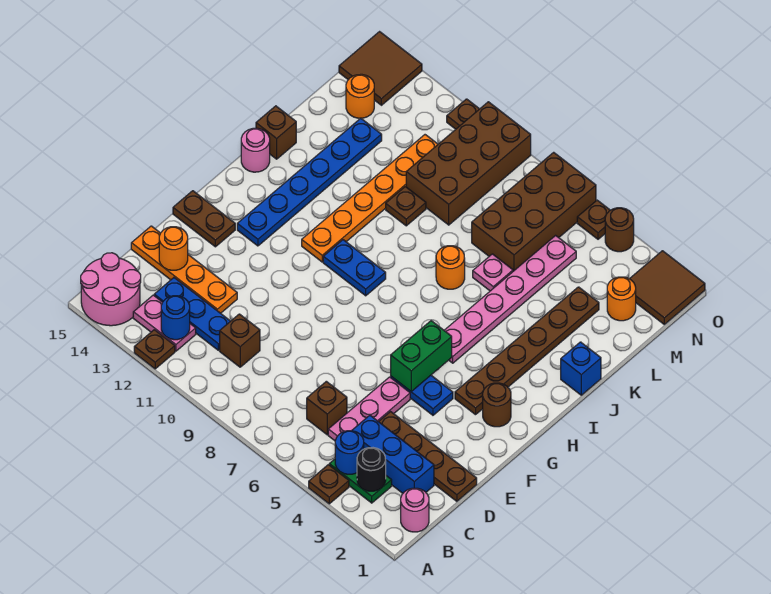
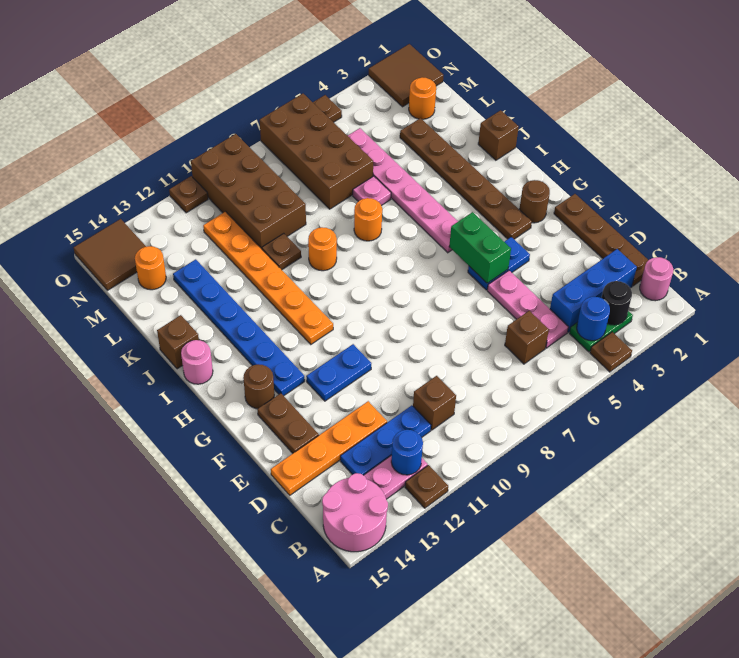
brown 1x4 plate [379,412,477,501] -> brown 1x4 plate turned to [554,194,648,286]
orange 1x1 round brick [159,227,188,270] -> orange 1x1 round brick moved to [308,227,337,271]
brown 1x2 plate [173,191,235,247] -> brown 1x2 plate turned to [257,393,319,453]
blue 1x2 plate [323,240,386,296] -> blue 1x2 plate moved to [306,344,371,401]
blue 1x1 brick [561,342,601,395] -> brown 1x1 brick [478,110,519,160]
brown 1x1 round brick [605,208,634,252] -> brown 1x1 round brick moved to [243,364,274,409]

